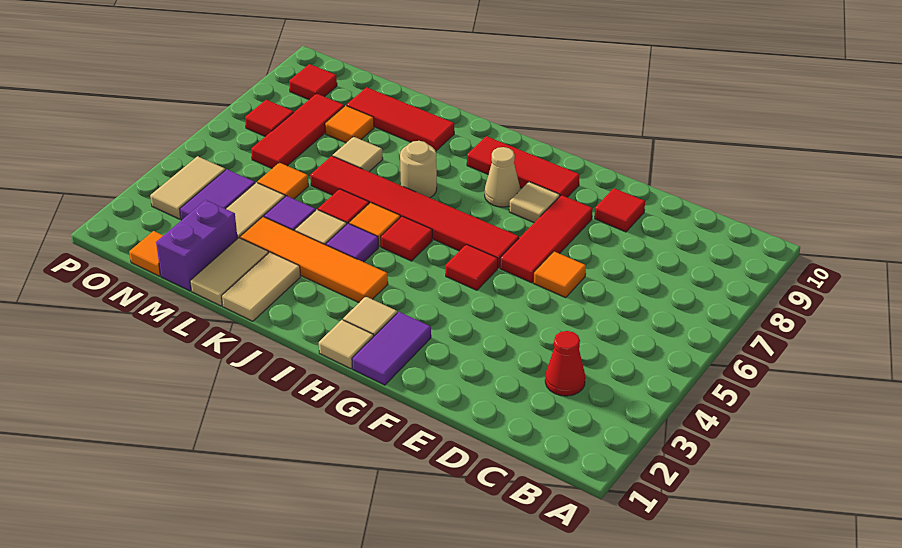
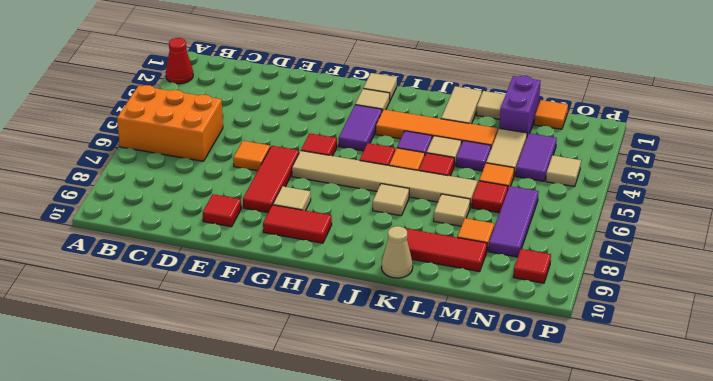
none -> orange 2x3 brick [117,85,223,161]
red 1x1 cone [545,331,585,396] -> red 1x1 cone moved to [166,38,193,84]
purple 1x2 tile [352,312,431,385] -> purple 1x2 tile moved to [339,105,382,151]
red 1x6 tile [310,156,519,268] -> tan 1x6 tile [292,151,477,207]
red 1x3 tile [467,136,580,197] -> red 1x2 tile [263,205,332,243]
tan 1x1 cone [485,147,521,207] -> tan 1x1 cone moved to [382,226,413,278]
tan 1x1 round brick [400,141,437,198] -> tan 1x1 tile [373,184,409,216]
tan 1x2 tile [190,238,268,306] -> tan 1x1 tile [477,91,506,119]
red 1x3 tile [251,93,344,168] -> purple 1x3 tile [489,186,539,257]
tan 1x2 tile [150,156,225,219] -> tan 1x1 tile [546,155,581,187]
red 1x1 tile [245,100,294,136] -> red 1x1 tile moved to [472,181,508,213]

